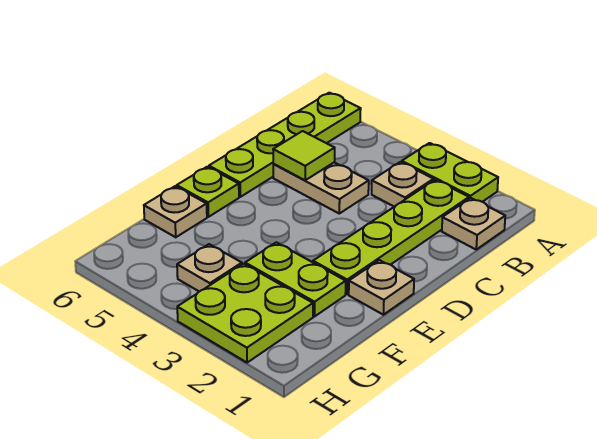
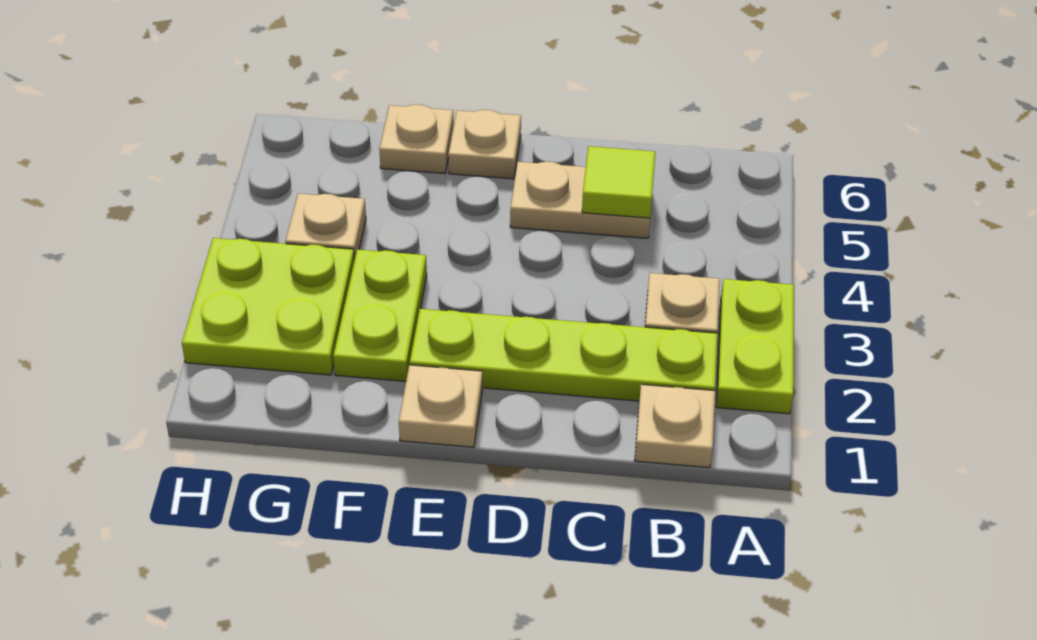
lime 1x4 plate [209,93,361,197] -> none
tan 1x2 plate [273,163,369,213] -> tan 1x2 plate turned to [510,162,650,238]
lime 1x1 plate [177,167,239,217] -> tan 1x1 plate [448,110,521,179]

